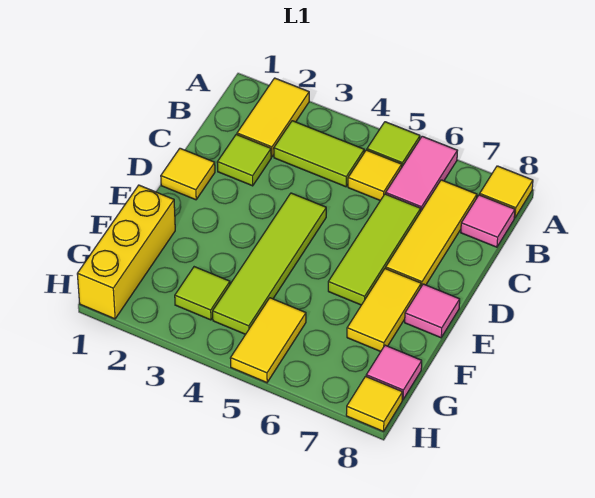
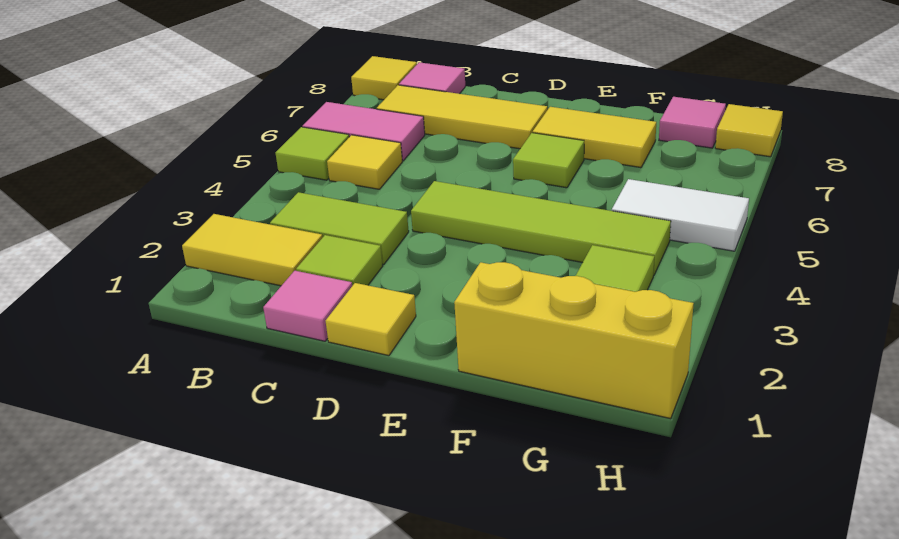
lime 1x2 tile [274,121,364,187] -> lime 1x2 tile turned to [270,192,409,265]
lime 1x3 tile [328,194,421,305] -> lime 1x1 tile [513,133,584,188]
pink 1x1 tile [405,284,460,338] -> pink 1x1 tile moved to [263,271,352,341]
yellow 1x2 tile [230,298,306,383] -> white 1x2 tile [612,179,749,251]

